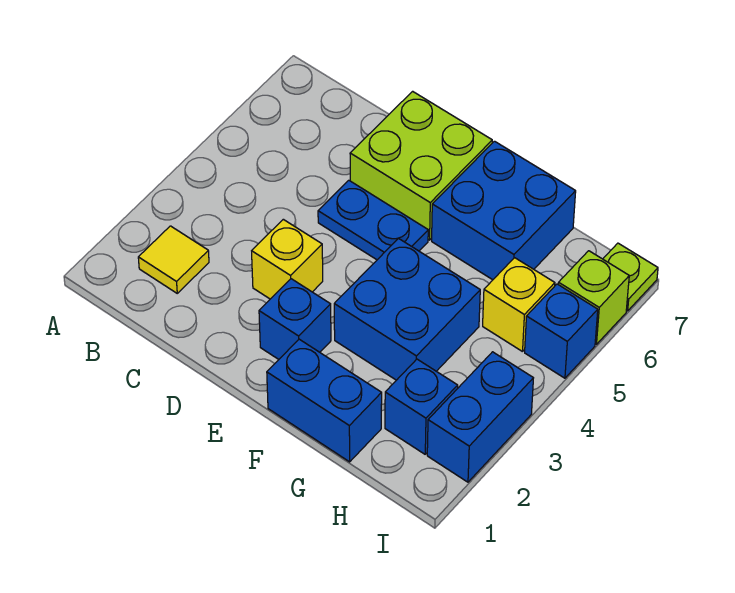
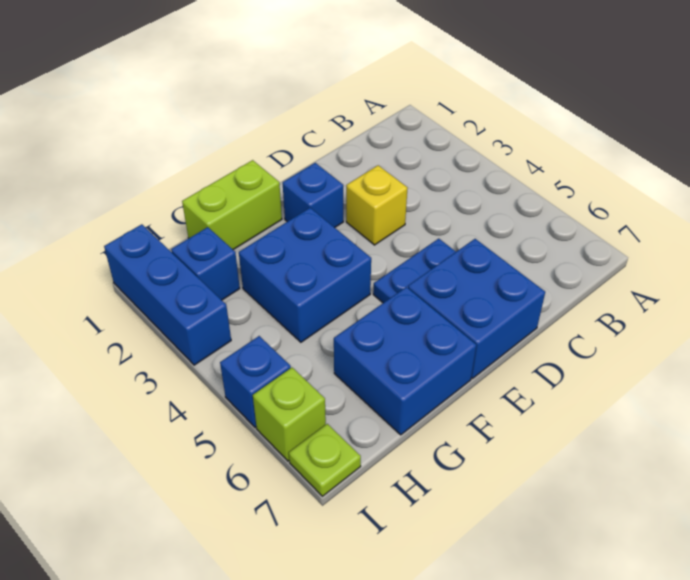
yellow 1x1 tile [138,226,209,293] -> none
lime 2x2 brick [350,91,492,240] -> blue 2x2 brick [408,239,545,378]
blue 1x2 brick [267,339,382,462] -> lime 1x2 brick [182,160,282,250]
yellow 1x1 brick [483,258,555,352] -> none
blue 1x2 brick [427,352,533,482] -> blue 1x3 brick [104,224,231,365]

